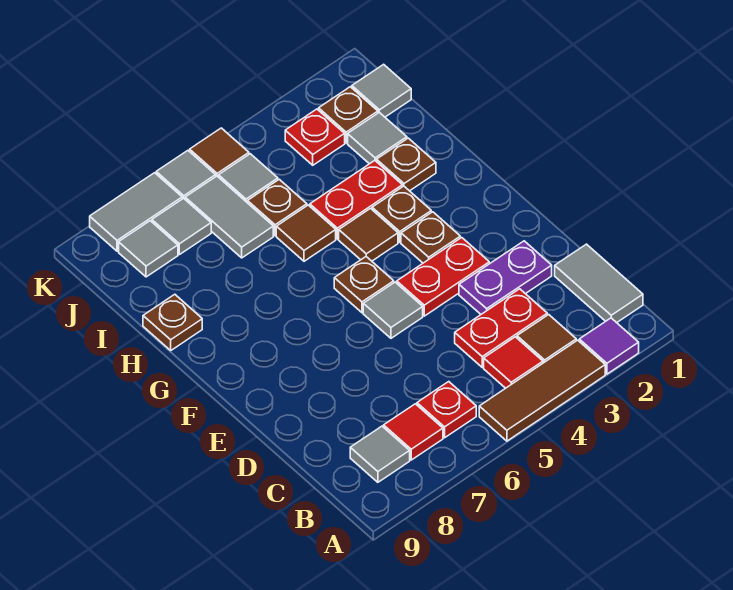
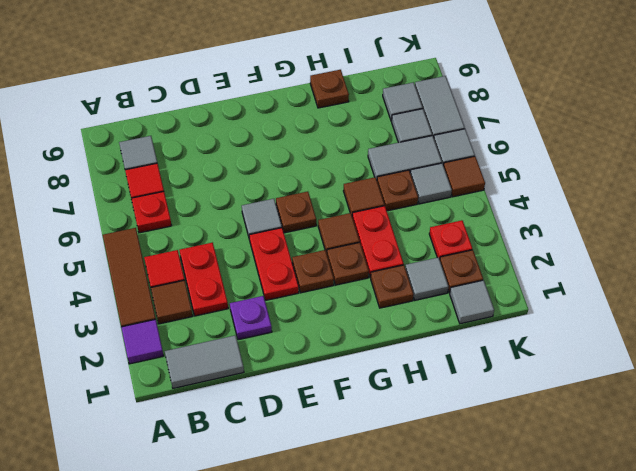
purple 1x2 plate [459,241,552,314] -> purple 1x1 plate [230,296,272,340]

